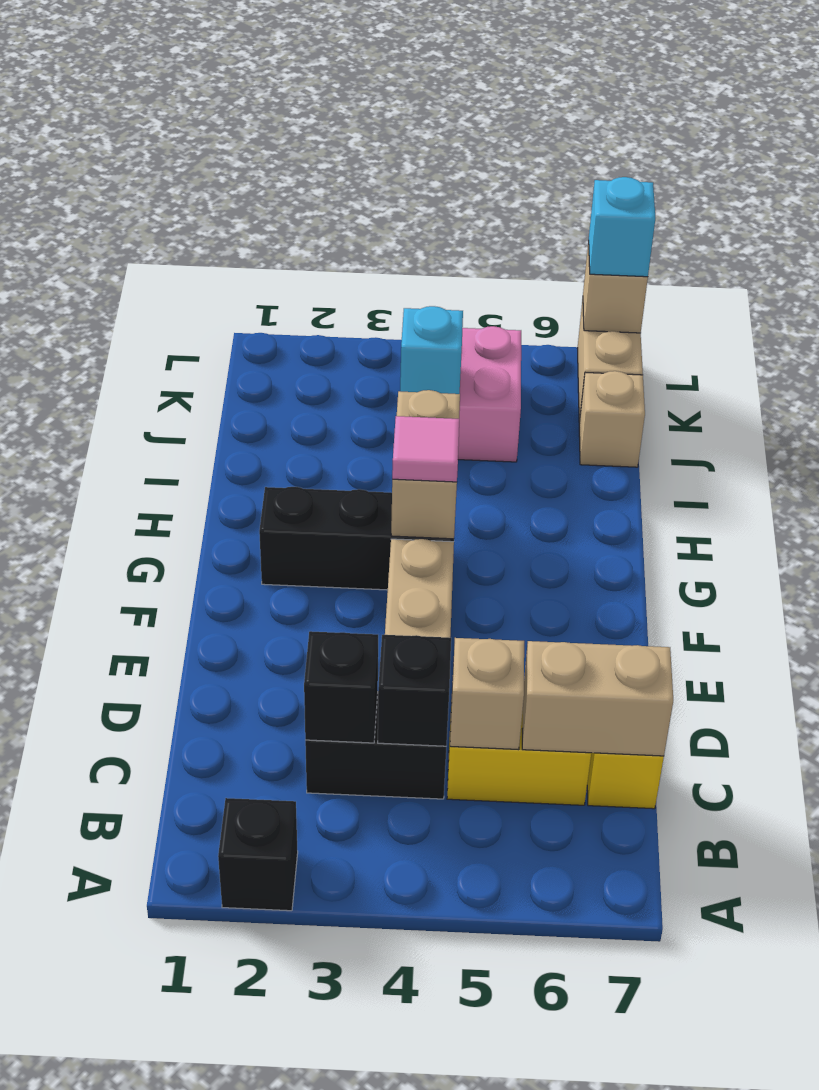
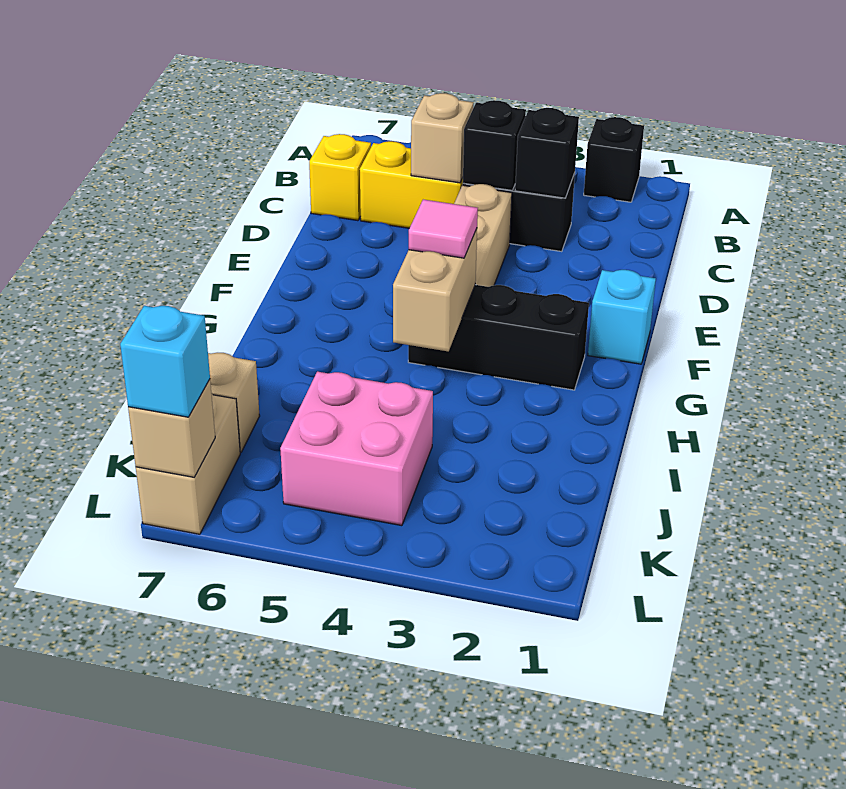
tan 1x2 brick [522,641,673,756] -> none
cyan 1x1 brick [400,306,463,394] -> cyan 1x1 brick moved to [588,270,656,364]

